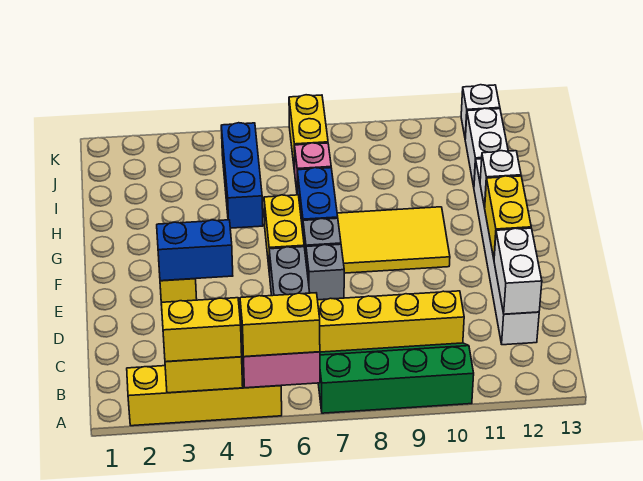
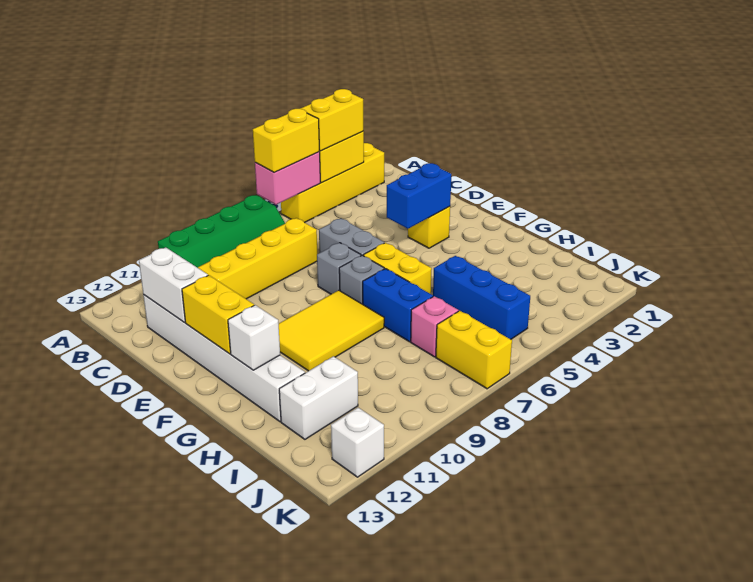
white 1x2 brick [465,108,508,187] -> white 1x2 brick turned to [279,356,358,439]

